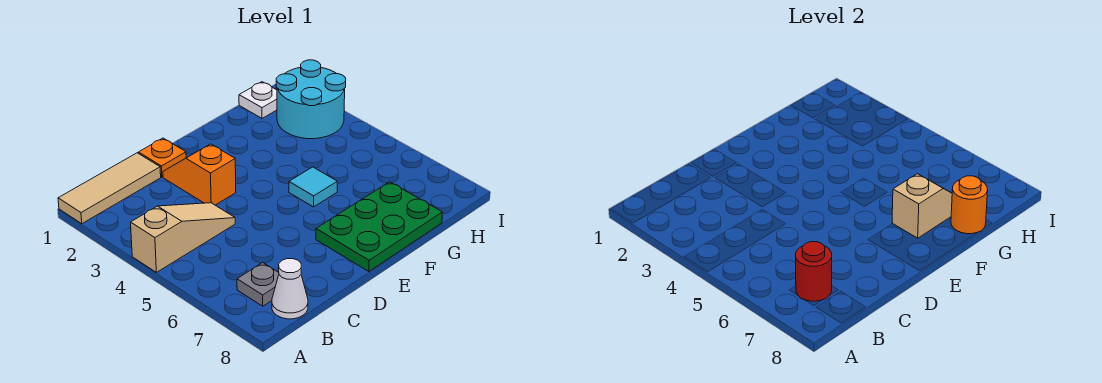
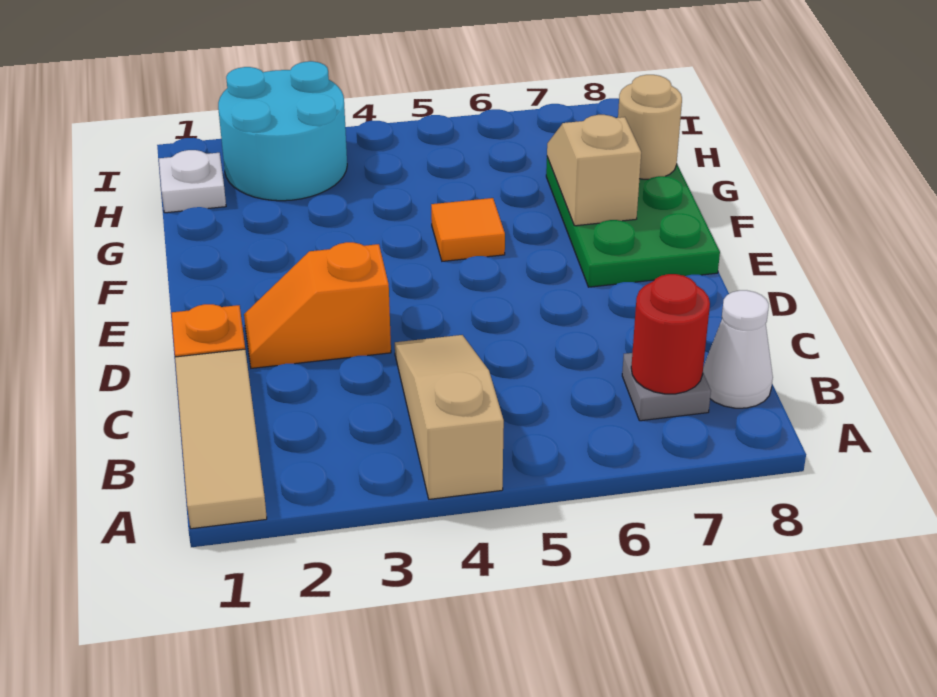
cyan 1x1 tile [289,167,337,207] -> orange 1x1 tile [431,198,505,261]
orange 1x1 round brick [951,176,988,234] -> tan 1x1 round brick [618,75,682,179]

